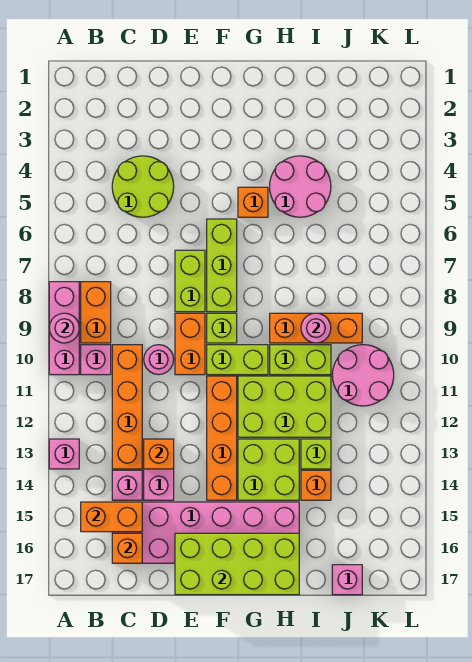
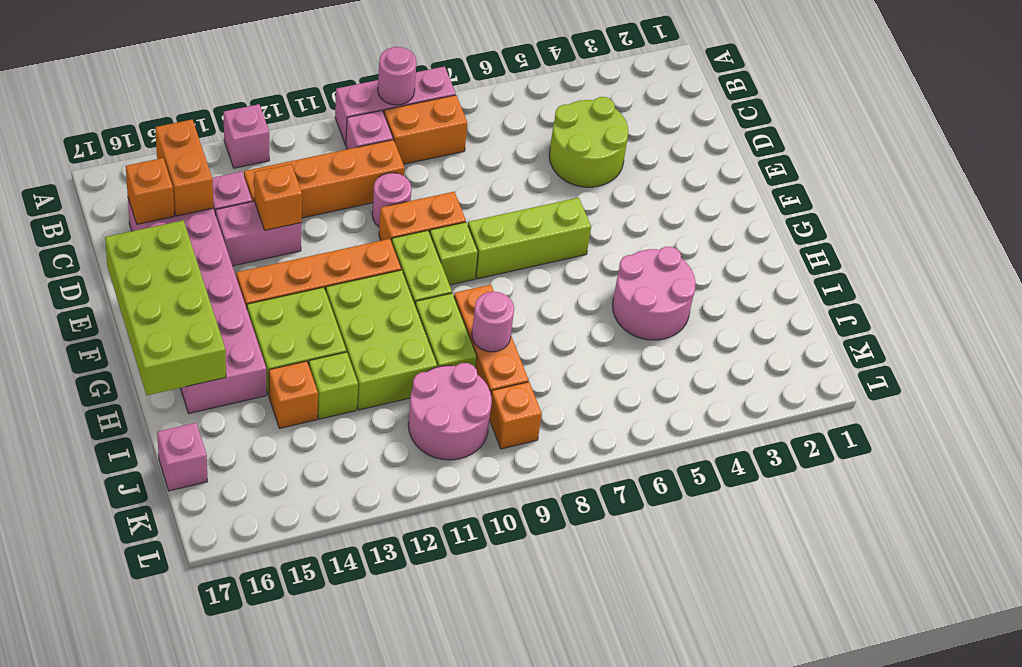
lime 1x2 brick [175,250,205,312] -> none
orange 1x1 brick [238,187,268,217] -> orange 1x1 brick moved to [490,382,542,449]

